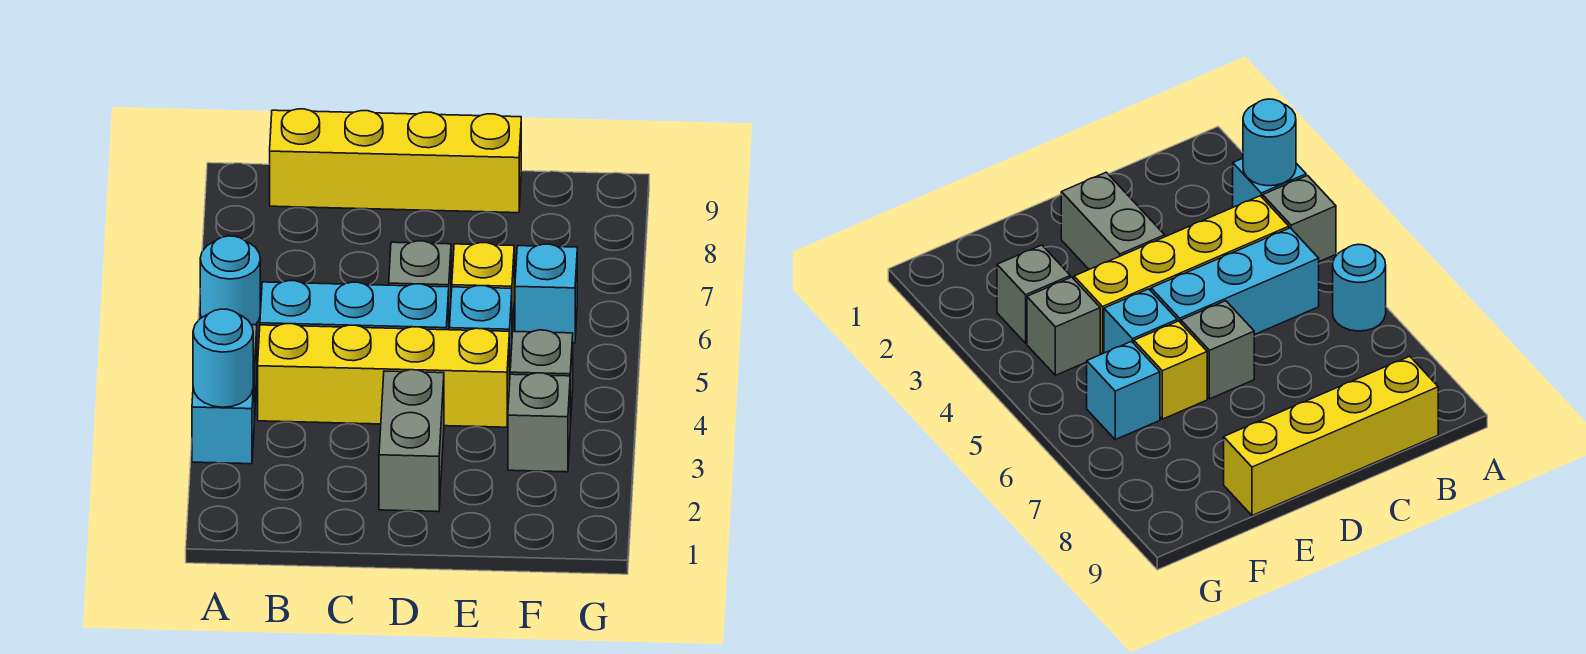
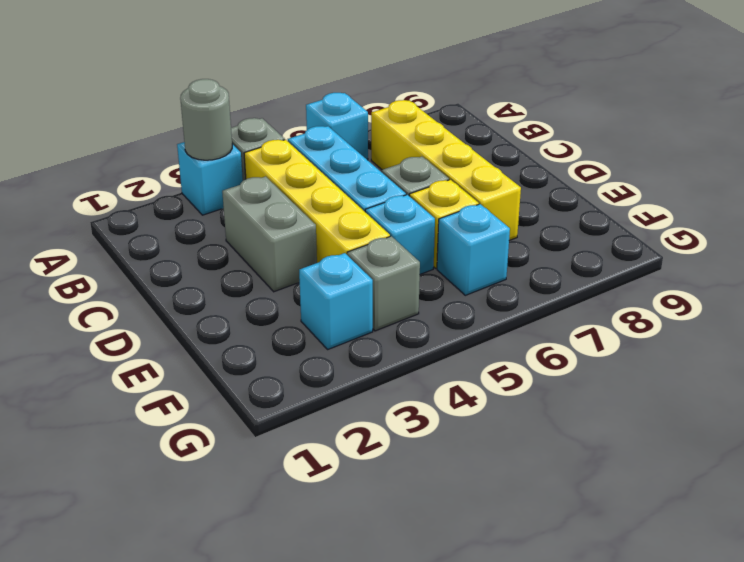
cyan 1x1 round brick [193,309,253,407] -> grey 1x1 round brick [180,79,232,160]
cyan 1x1 round brick [200,236,260,325] -> cyan 1x1 brick [306,93,368,160]
yellow 1x4 brick [270,109,521,213] -> yellow 1x4 brick moved to [371,100,521,241]
grey 1x2 brick [379,370,444,512] -> grey 1x2 brick turned to [222,176,317,292]
grey 1x1 brick [508,373,570,472] -> cyan 1x1 brick [299,253,373,350]

